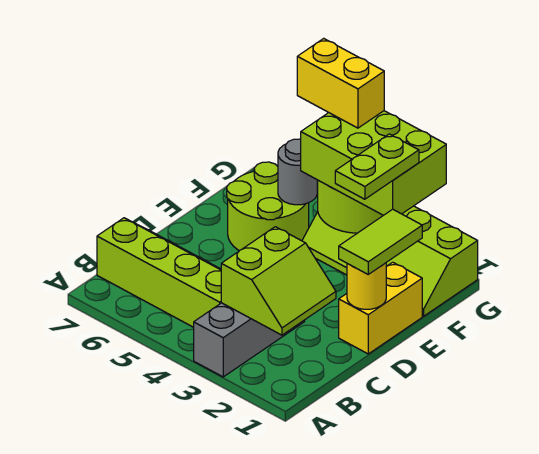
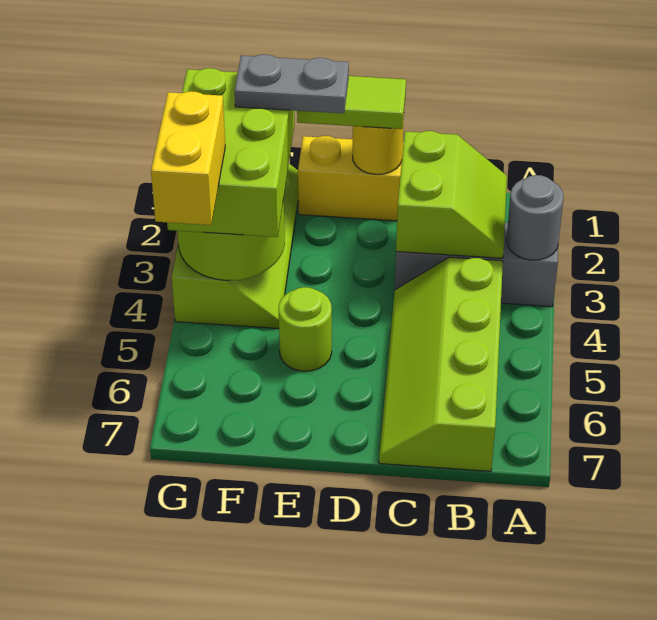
lime 2x2 slope [221,227,336,335] -> lime 2x2 slope turned to [396,131,507,258]
lime 1x2 plate [335,134,419,199] -> grey 1x2 plate [235,54,349,113]
lime 2x2 round brick [227,162,309,251] -> lime 1x1 round brick [279,287,332,371]
grey 1x1 round brick [278,139,317,205] -> grey 1x1 round brick moved to [506,175,564,260]

